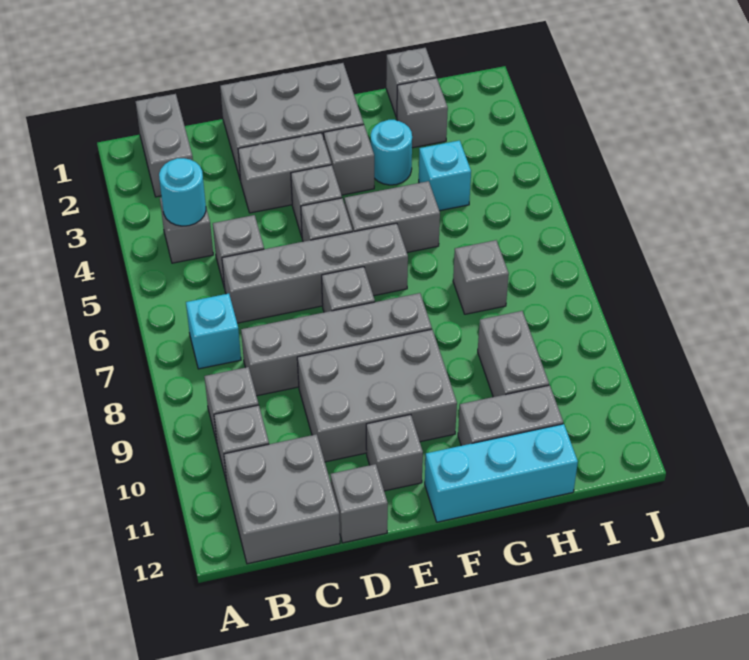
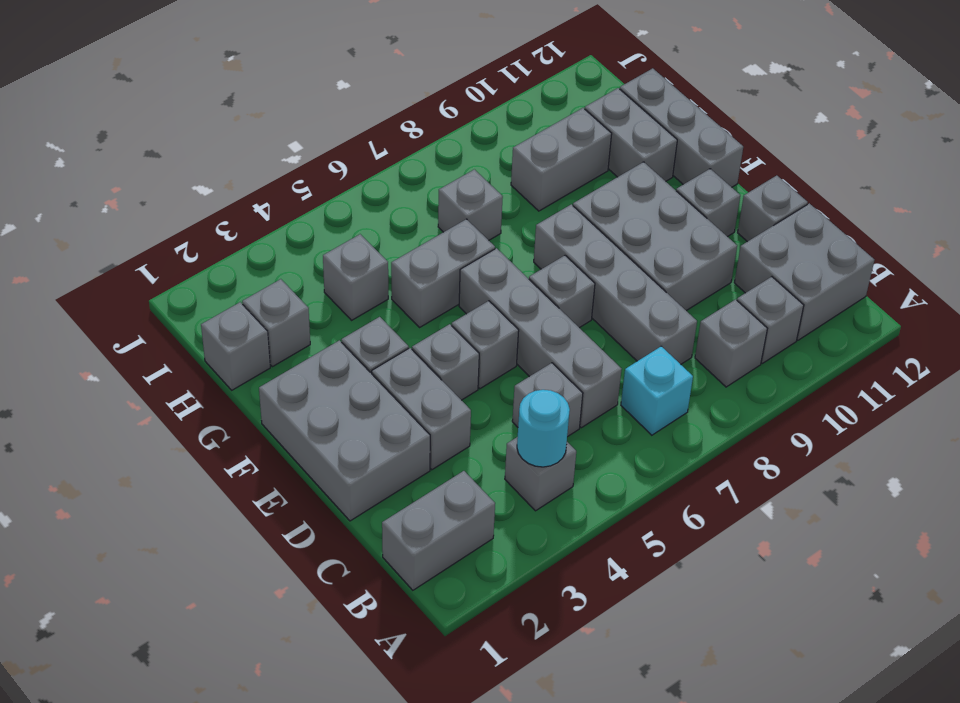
grey 1x2 brick [344,181,440,252] -> grey 1x2 brick turned to [391,219,495,327]
cyan 1x3 brick [425,424,578,522] -> grey 1x3 brick [620,68,743,187]
cyan 1x1 round brick [371,120,412,185] -> none
cyan 1x1 brick [419,140,471,211] -> grey 1x1 brick [323,234,388,320]

